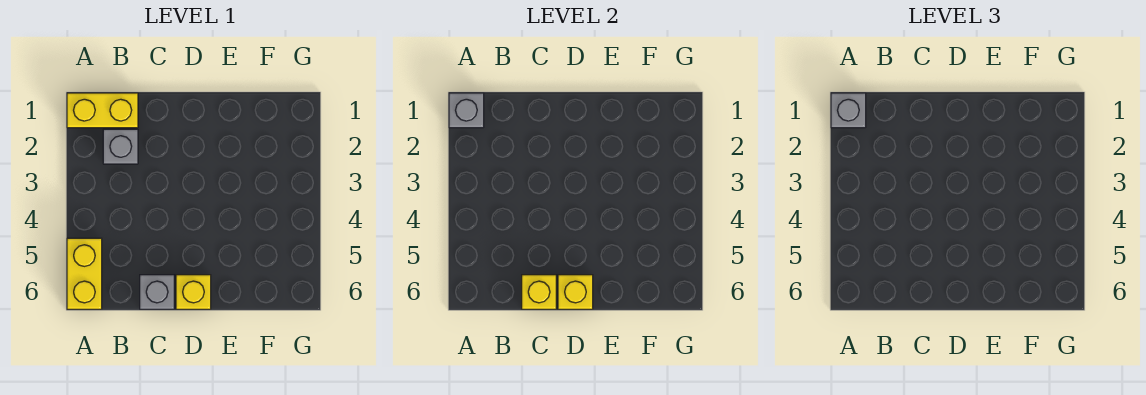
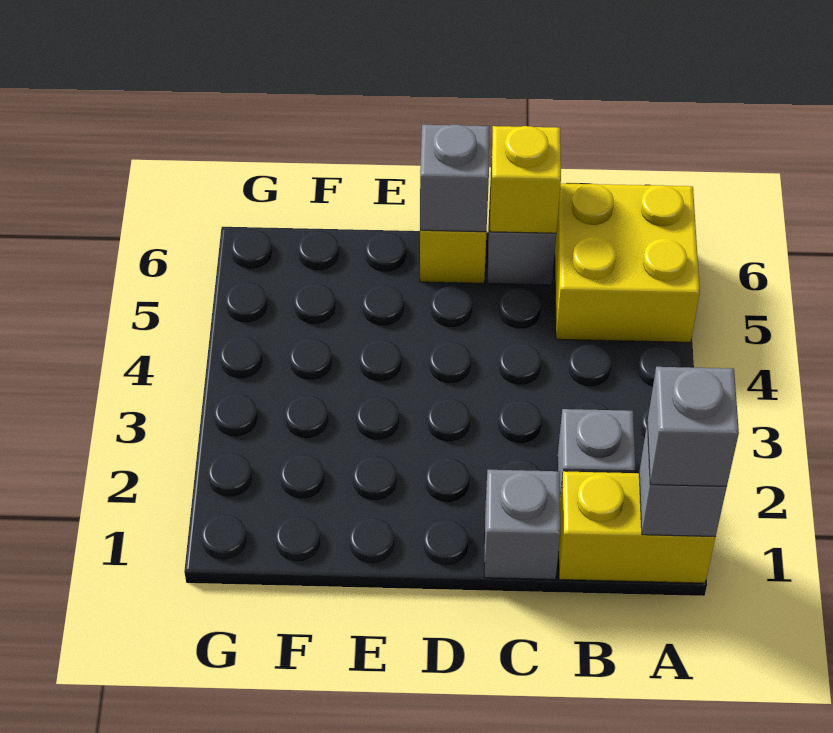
yellow 1x2 brick [67,238,102,309] -> yellow 2x2 brick [555,183,700,342]
none -> grey 1x1 brick [484,470,560,579]
yellow 1x1 brick [558,275,593,309] -> grey 1x1 brick [420,125,489,232]

